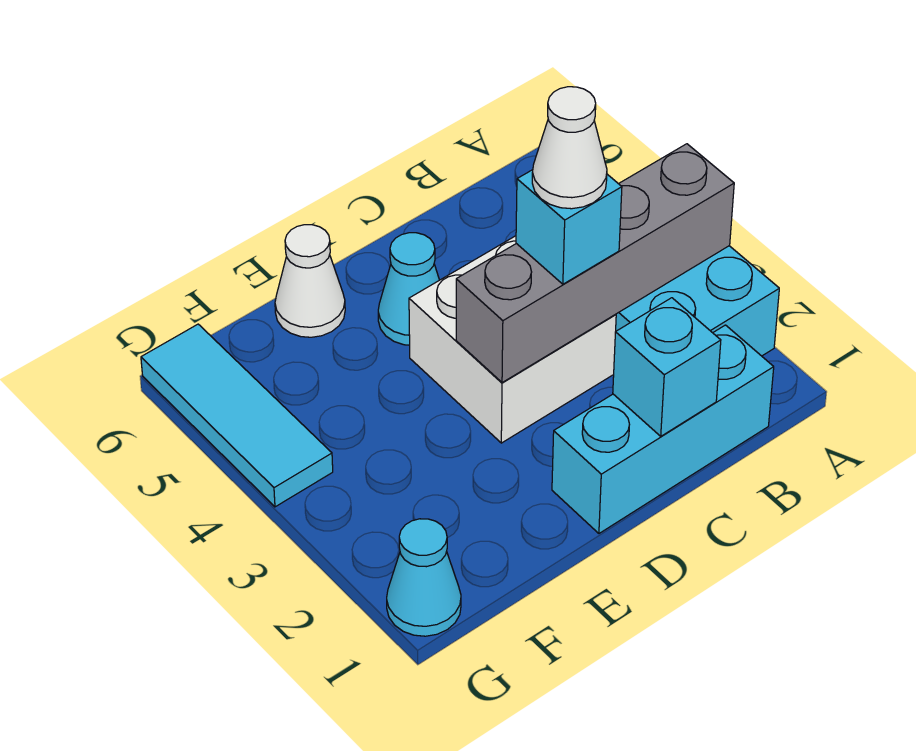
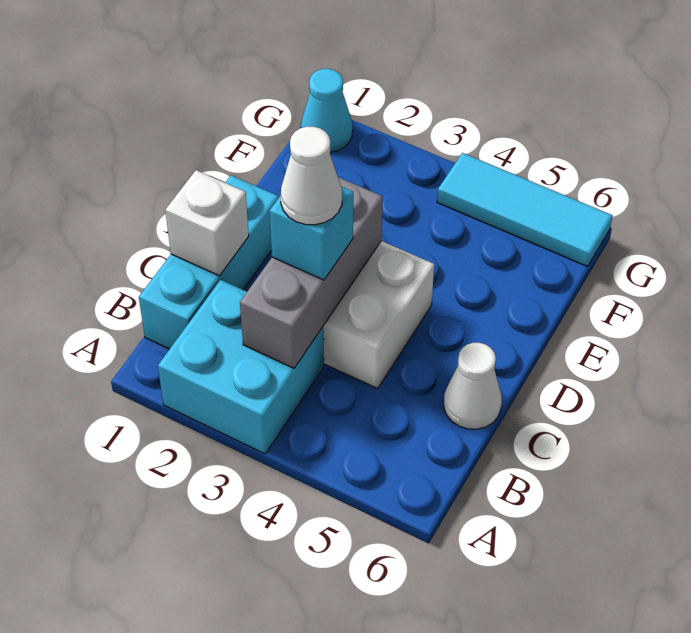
grey 1x4 brick [456,144,734,383] -> grey 1x3 brick [240,177,383,368]
cyan 1x1 brick [613,298,721,436] -> white 1x1 brick [165,170,249,276]
cyan 1x1 cone [378,233,439,345] -> none
white 1x1 cone [275,225,345,337] -> white 1x1 cone moved to [444,343,502,429]

